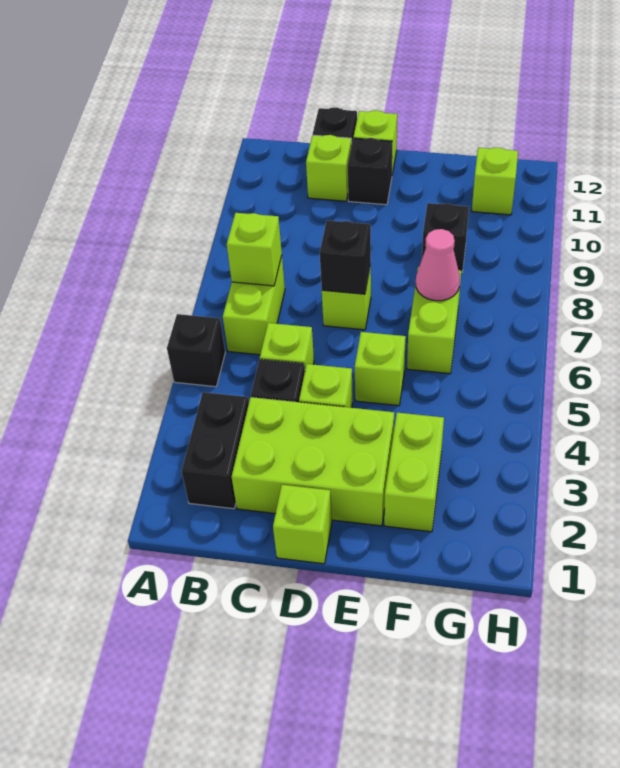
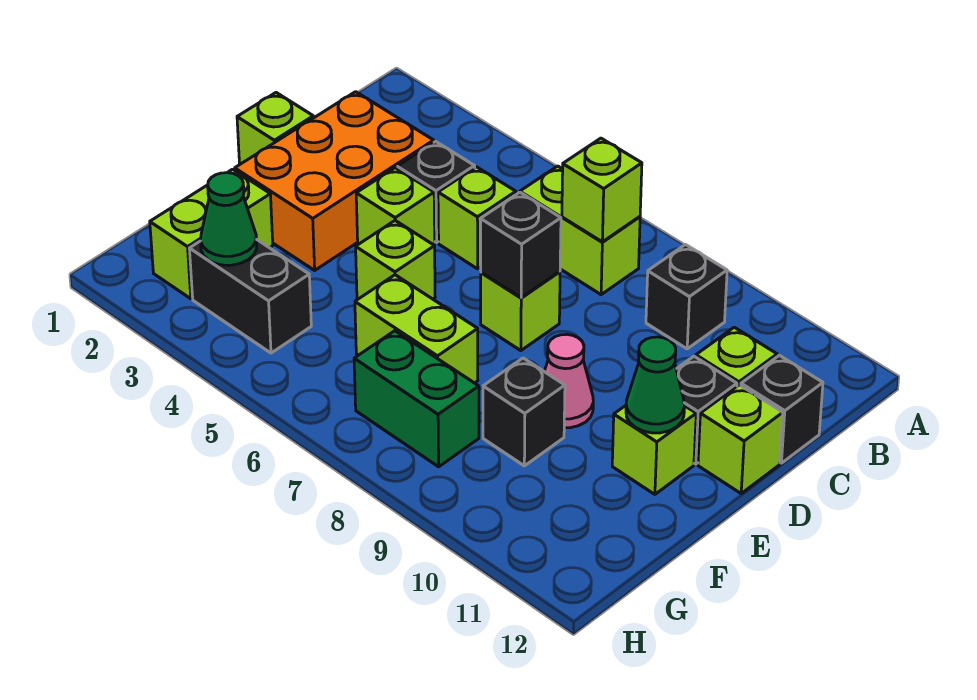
black 1x1 brick [167,314,225,387] -> black 1x1 brick moved to [646,245,727,349]
black 1x2 brick [182,392,249,509] -> black 1x2 brick moved to [189,239,311,353]
lime 2x3 brick [232,397,394,526] -> orange 2x3 brick [235,92,434,270]
none -> green 1x1 cone [626,337,684,433]
lime 1x2 brick [384,413,444,532] -> lime 1x2 brick turned to [150,169,273,299]
pink 1x1 cone [416,229,460,301] -> pink 1x1 cone moved to [544,334,593,428]
none -> green 1x1 cone [201,173,257,265]
none -> green 1x2 brick [354,331,479,467]
lime 1x1 brick [472,148,518,215] -> lime 1x1 brick moved to [612,406,696,494]

